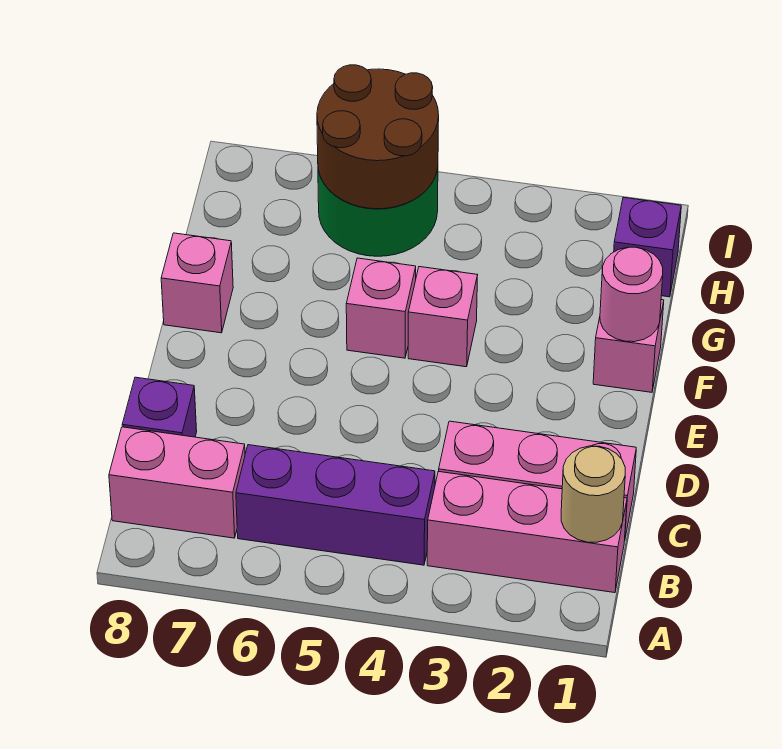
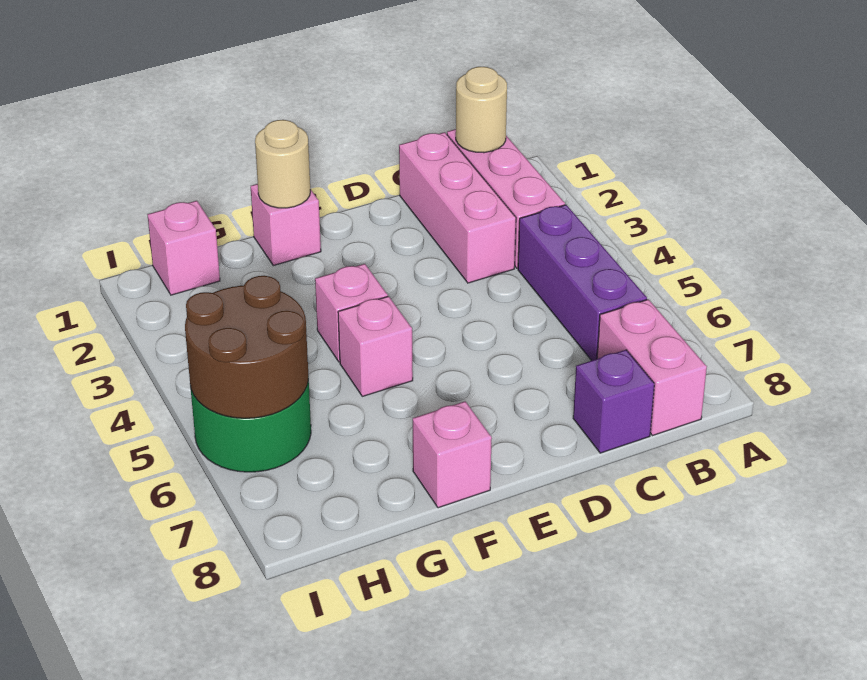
pink 1x1 round brick [600,247,663,342] -> tan 1x1 round brick [255,120,310,208]
purple 1x1 brick [614,198,681,297] -> pink 1x1 brick [147,201,220,295]

